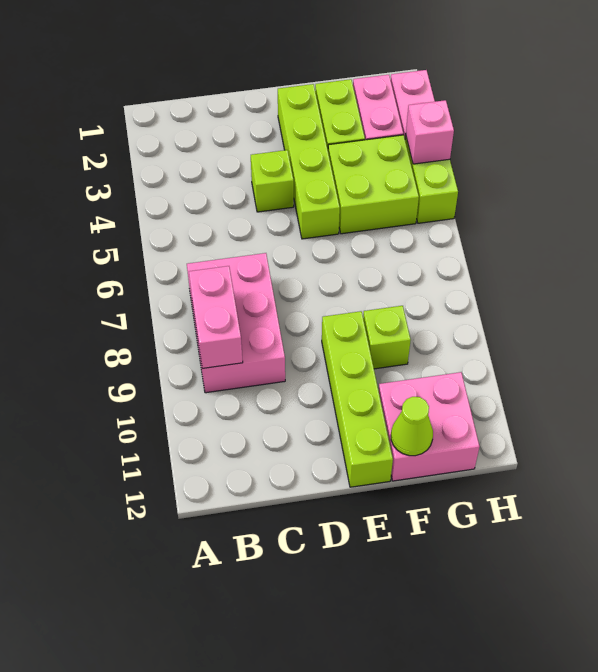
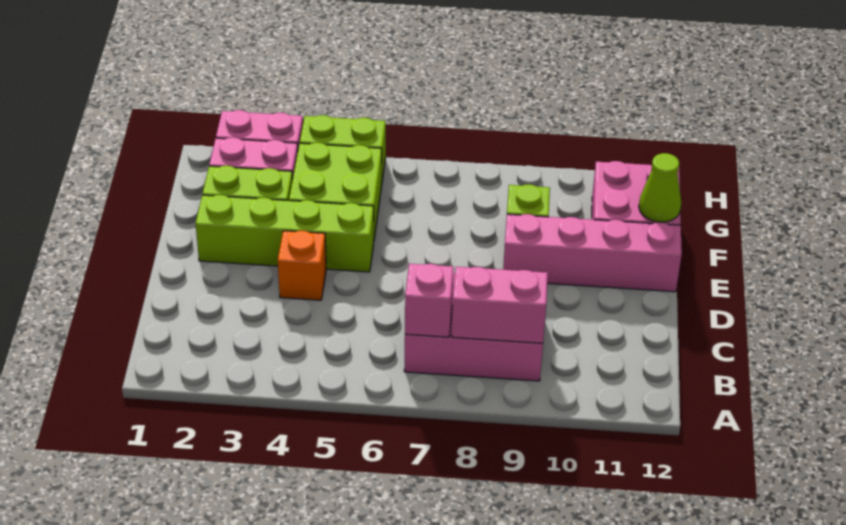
lime 1x1 brick [251,150,294,212] -> orange 1x1 brick [278,231,326,300]
lime 1x4 brick [322,311,393,487] -> pink 1x4 brick [503,214,682,292]
pink 1x1 brick [406,100,454,164] -> pink 1x1 brick moved to [405,264,454,337]

